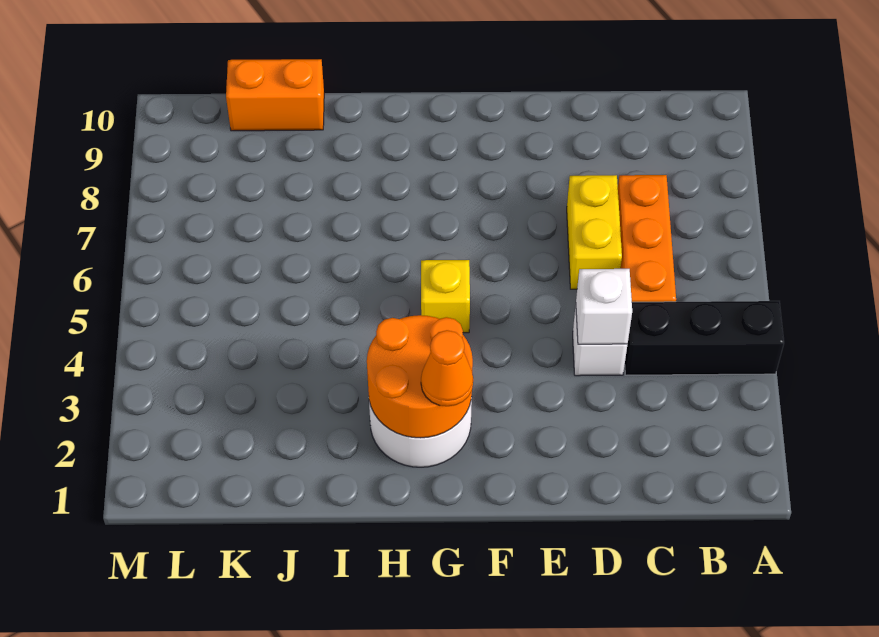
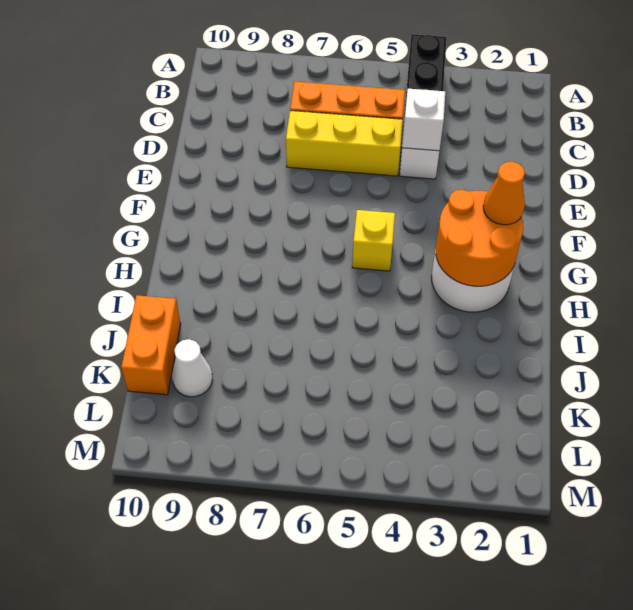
yellow 1x2 brick [567,175,622,289] -> yellow 1x3 brick [286,110,403,176]
none -> white 1x1 cone [172,339,212,397]

